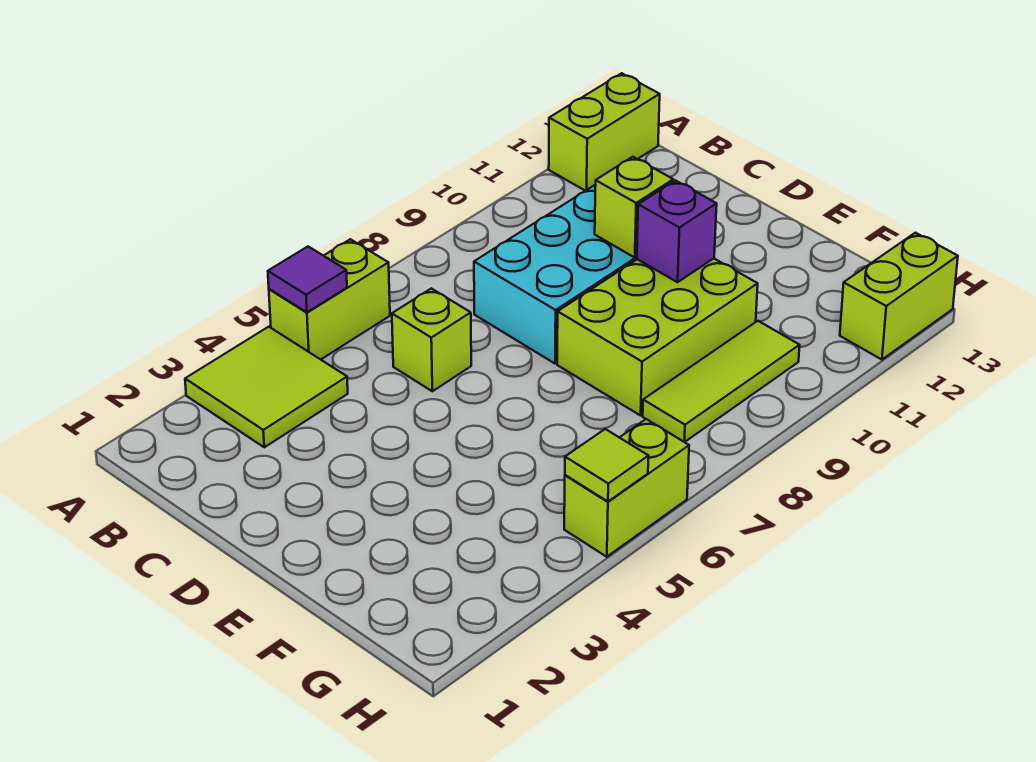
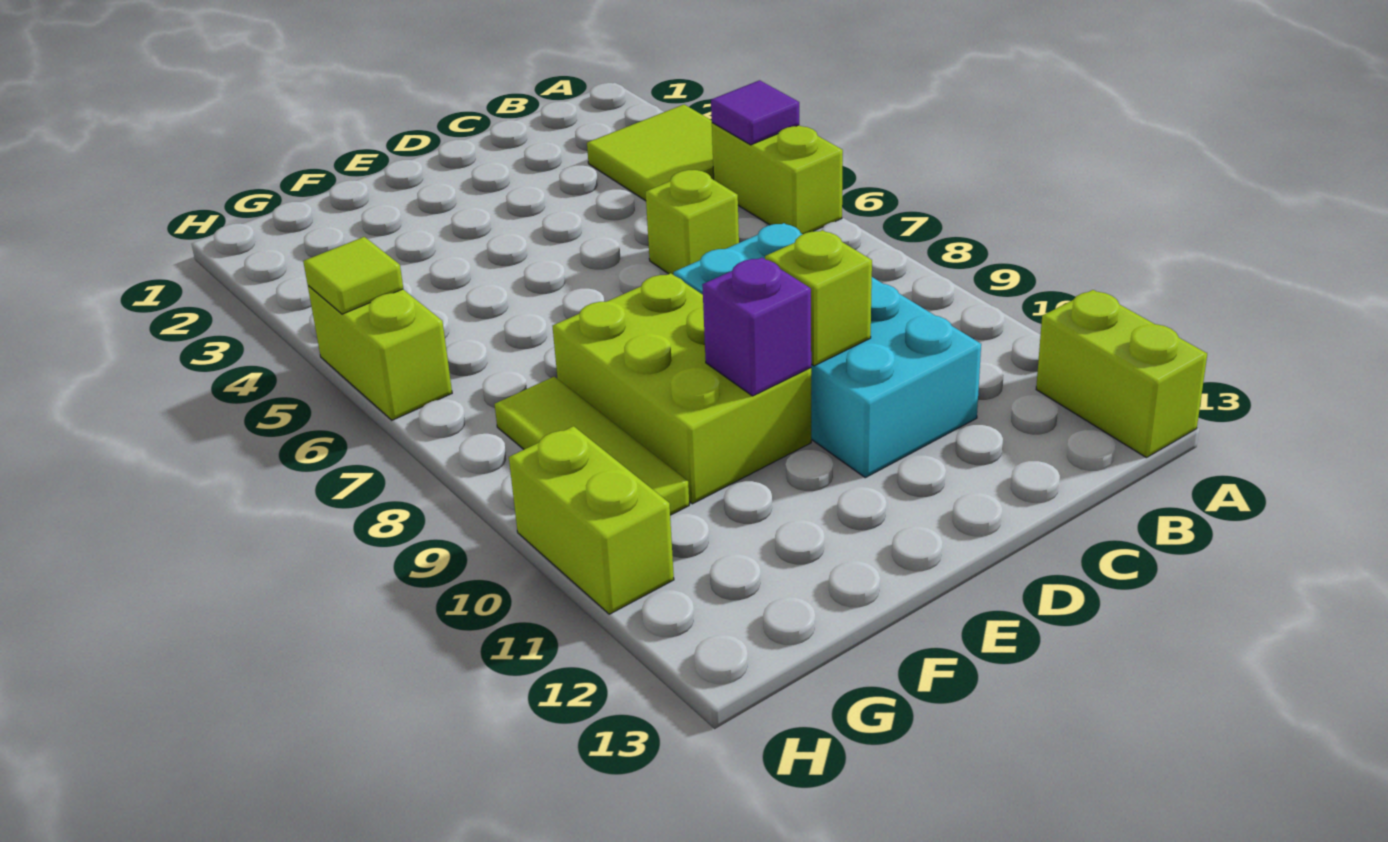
lime 1x2 brick [840,233,958,360] -> lime 1x2 brick moved to [509,426,674,614]

